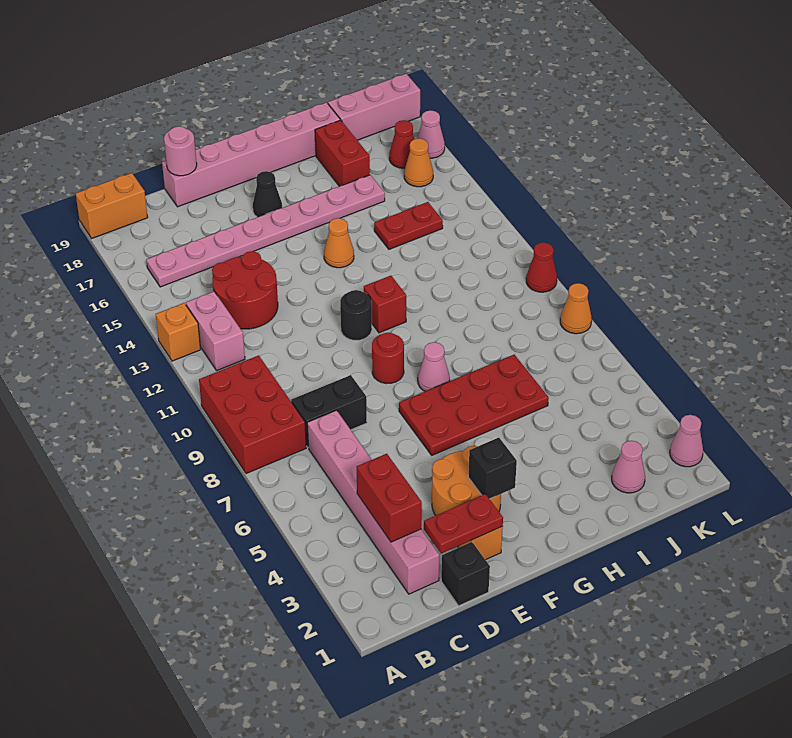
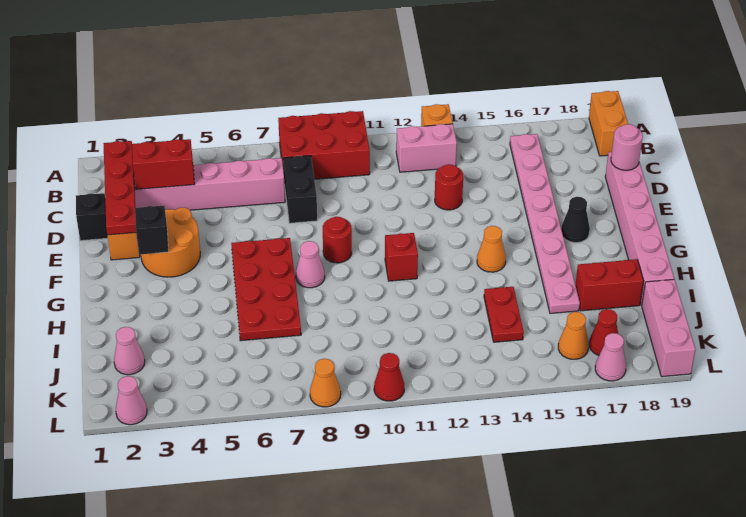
red 2x2 round brick [212,251,278,329] -> red 1x1 round brick [435,164,463,210]
red 1x2 plate [424,494,503,554] -> red 1x4 plate [103,141,136,235]
black 1x1 round brick [340,290,372,340] -> none

